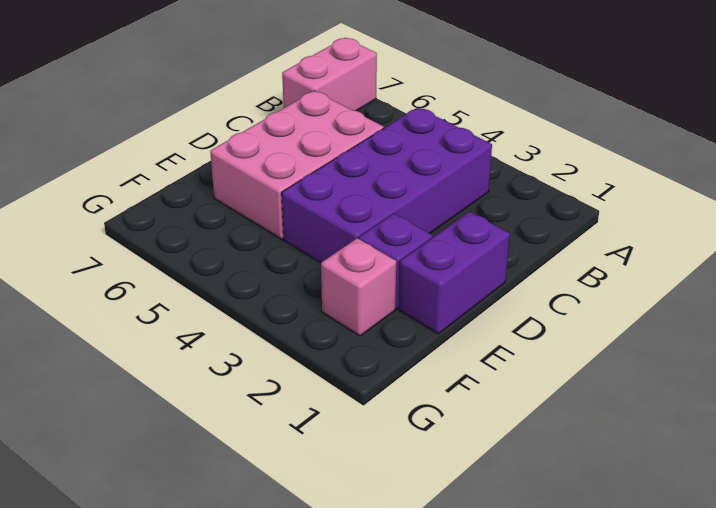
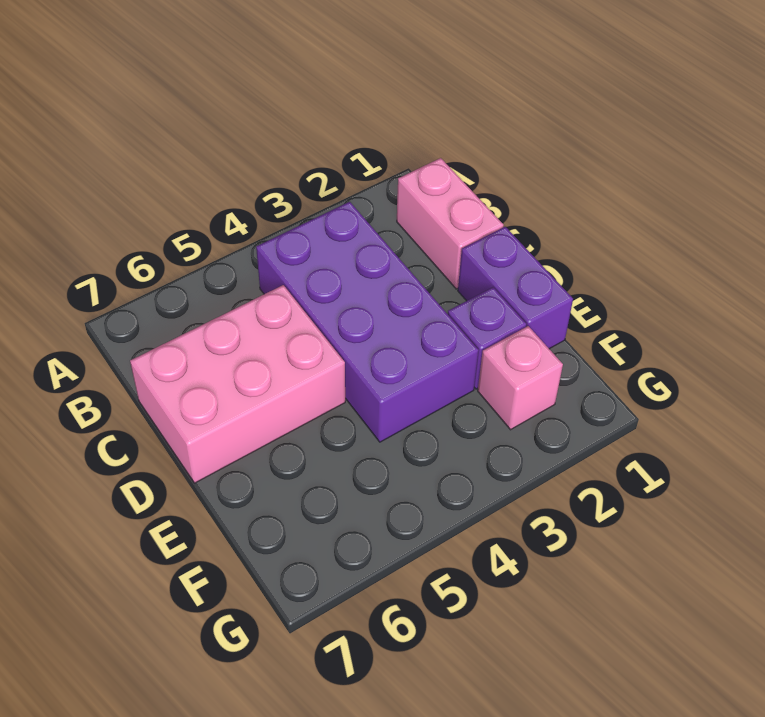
pink 1x2 brick [282,38,377,111] -> pink 1x2 brick moved to [397,158,504,289]
pink 2x3 brick [210,91,384,239] -> pink 2x3 brick turned to [130,285,345,483]

